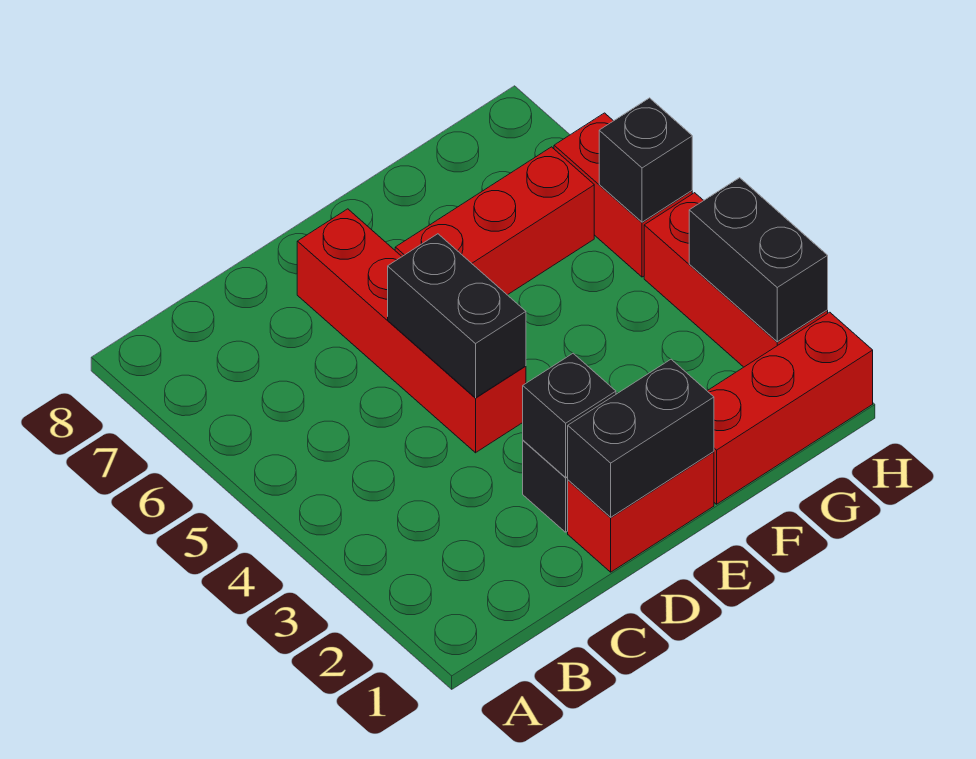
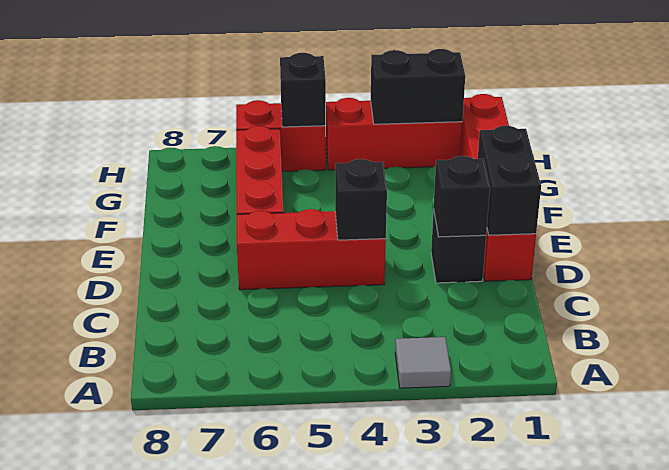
none -> grey 1x1 tile [395,337,451,388]
red 1x4 brick [297,209,526,453] -> red 1x3 brick [237,209,386,290]
black 1x2 brick [388,234,526,398] -> black 1x1 brick [335,159,387,240]

